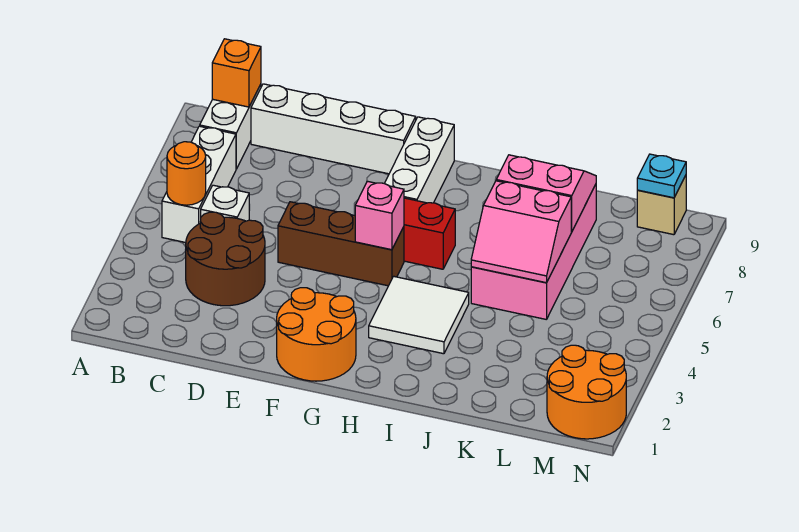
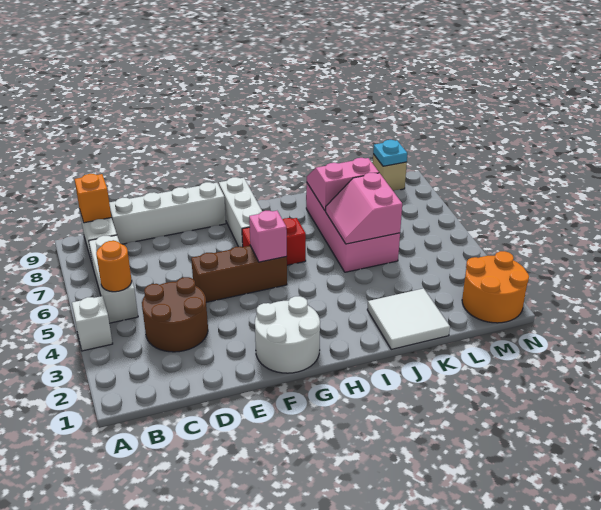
white 1x1 brick [201,185,249,221] -> white 1x1 brick moved to [72,296,113,351]
orange 2x2 round brick [277,288,356,381] -> white 2x2 round brick [255,296,320,373]
white 2x2 tile [369,276,469,354] -> white 2x2 tile moved to [367,288,450,349]
pink 2x2 slope [471,181,571,283] -> pink 2x2 slope turned to [326,173,402,244]

